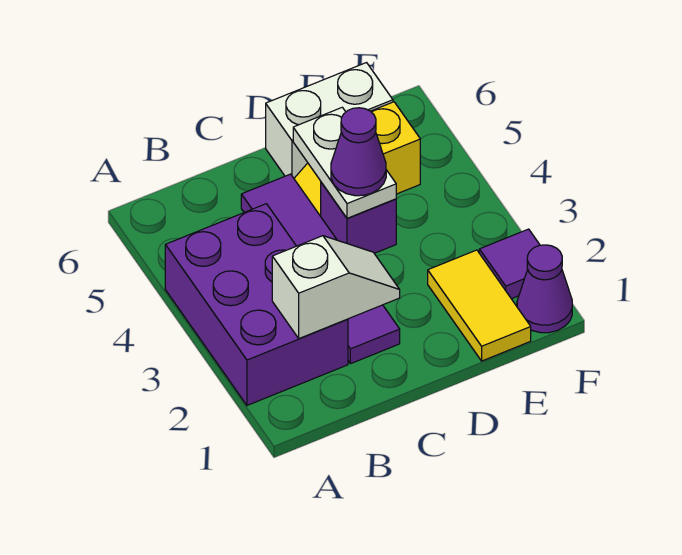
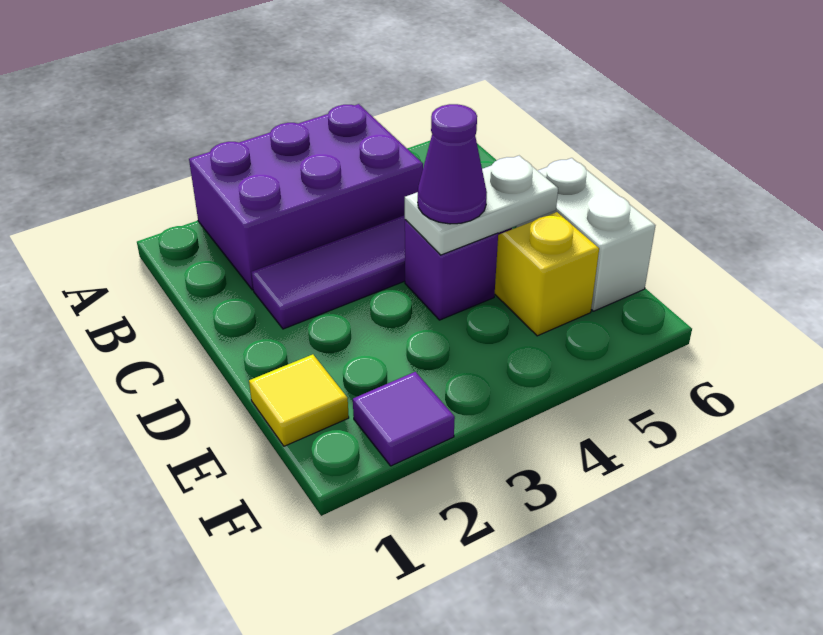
white 1x2 slope [272,236,400,338] -> none
yellow 1x2 tile [428,250,531,361] -> yellow 1x1 tile [249,354,349,446]
purple 1x1 cone [517,245,572,333] -> none

